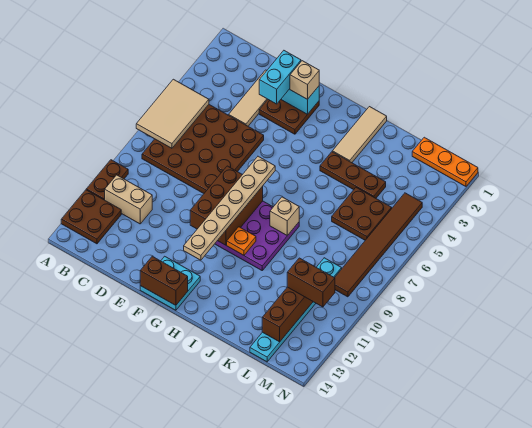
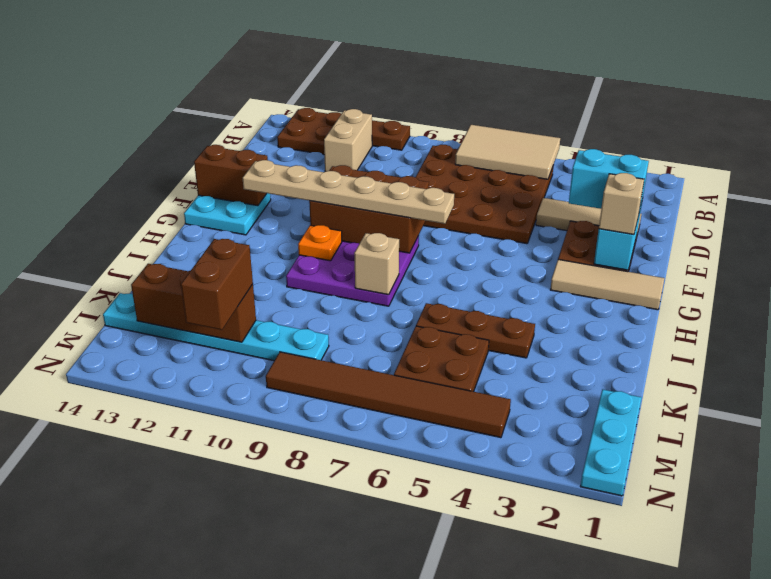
brown 1x2 brick [140,256,188,305] -> brown 1x2 brick turned to [194,145,268,206]
tan 1x3 tile [332,107,387,163] -> tan 1x3 tile moved to [550,260,665,310]
brown 1x3 plate [320,152,386,198] -> brown 1x3 plate turned to [416,303,535,358]
orange 1x3 plate [412,137,478,186] -> cyan 1x3 plate [580,389,642,496]

